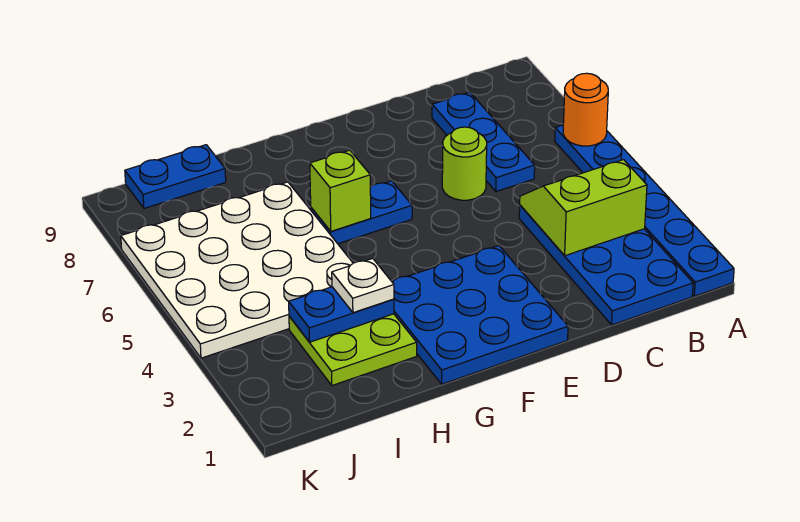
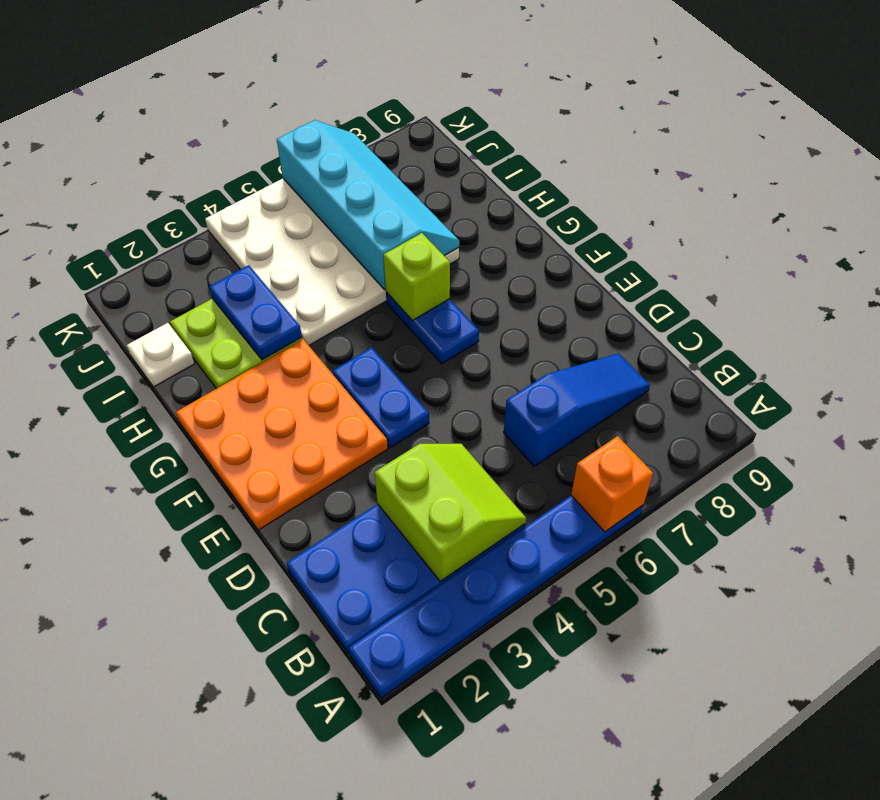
orange 1x1 round brick [563,73,608,146] -> orange 1x1 brick [571,436,653,532]
blue 1x3 plate [432,92,535,192] -> blue 1x3 slope [504,353,650,466]
lime 1x1 round brick [442,127,487,200] -> none
blue 3x3 plate [392,246,568,384] -> orange 3x3 plate [176,339,388,530]
white 1x1 plate [332,258,394,313] -> white 1x1 plate moved to [127,323,195,387]
none -> cyan 2x4 slope [277,120,459,290]
blue 1x2 plate [125,145,226,208] -> blue 1x2 plate moved to [333,348,429,448]

